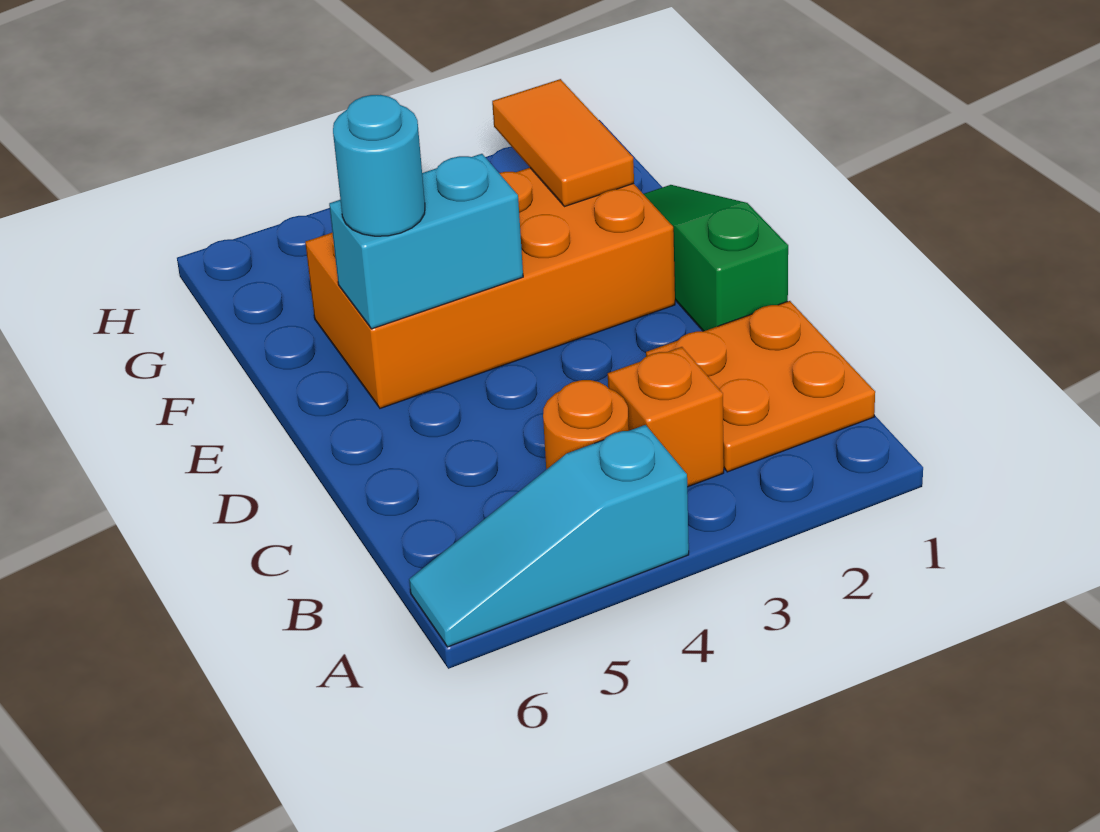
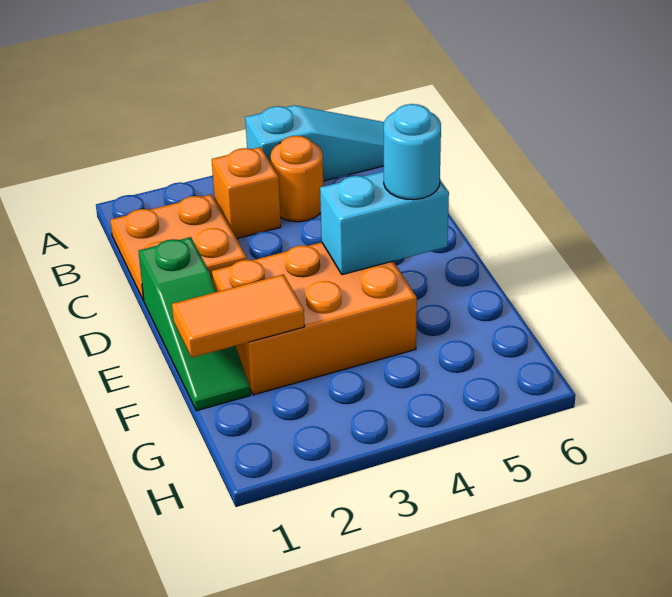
orange 2x4 brick [305,168,675,408] -> orange 2x3 brick [212,242,417,395]
orange 1x2 tile [492,79,634,207] -> orange 1x2 tile turned to [172,274,305,358]

